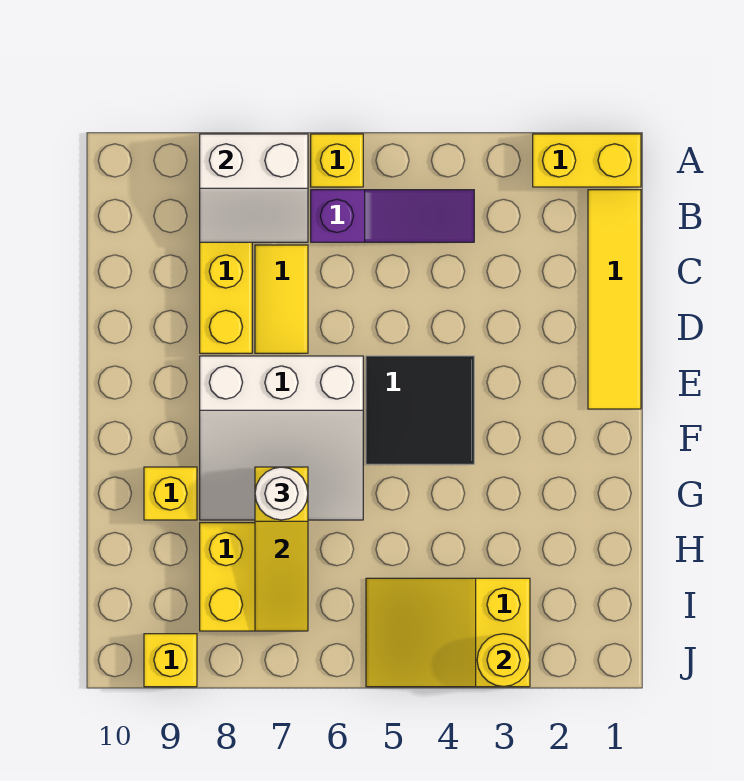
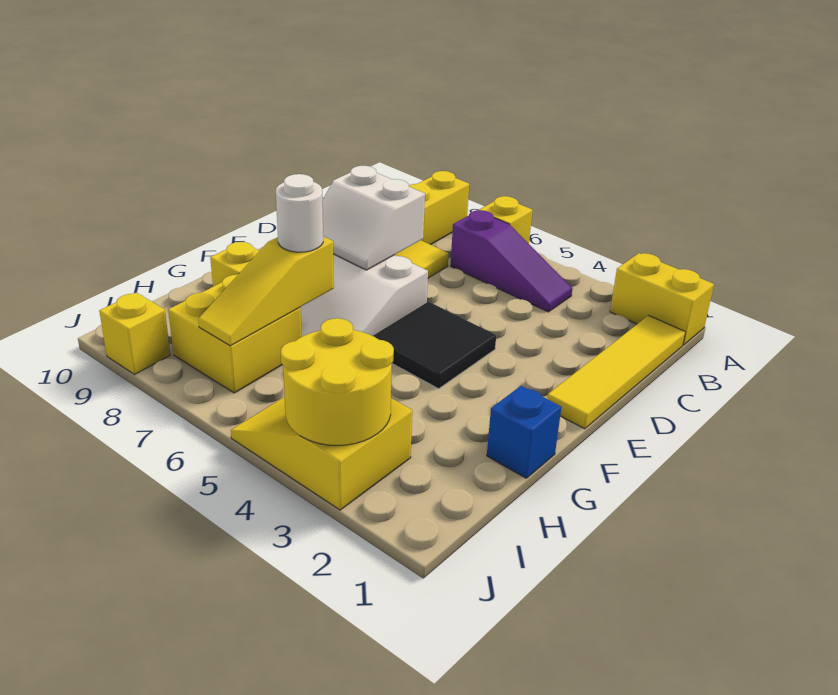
white 2x2 slope [200,134,308,242] -> white 2x2 slope moved to [322,166,425,270]
none -> blue 1x1 brick [487,386,561,478]
yellow 1x1 round brick [477,634,530,687] -> yellow 2x2 round brick [281,318,394,445]

